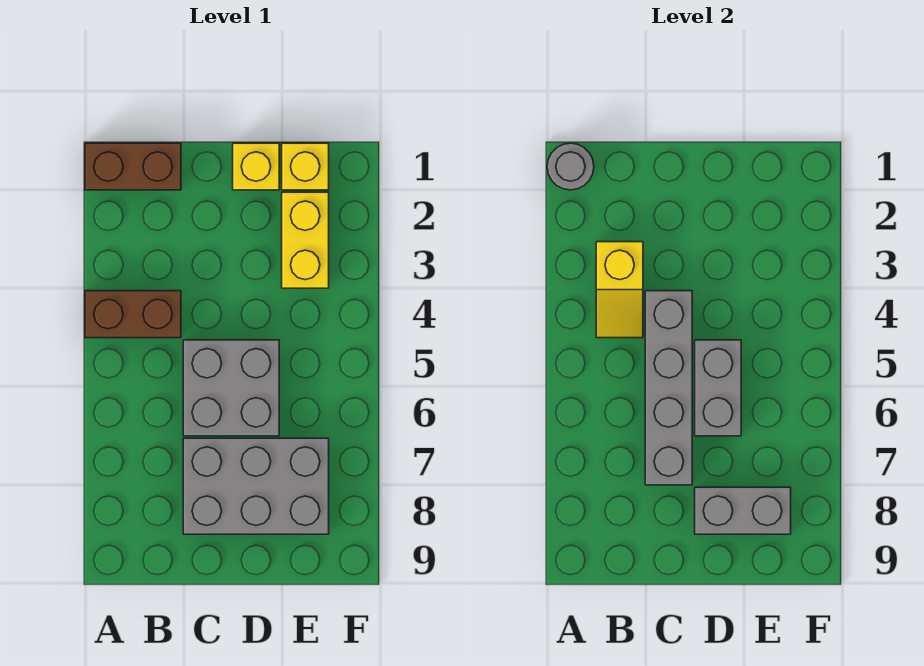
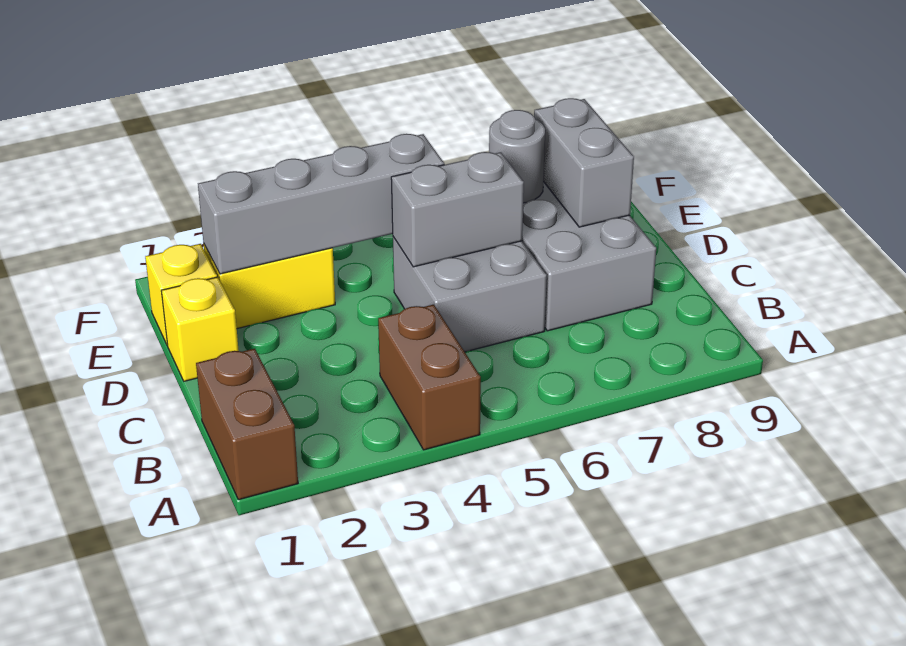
grey 1x1 round brick [547,143,594,190] -> grey 1x1 round brick moved to [489,110,545,203]
yellow 1x2 slope [596,242,643,338] -> none
grey 1x4 brick [645,291,692,485] -> grey 1x4 brick moved to [198,134,444,274]

